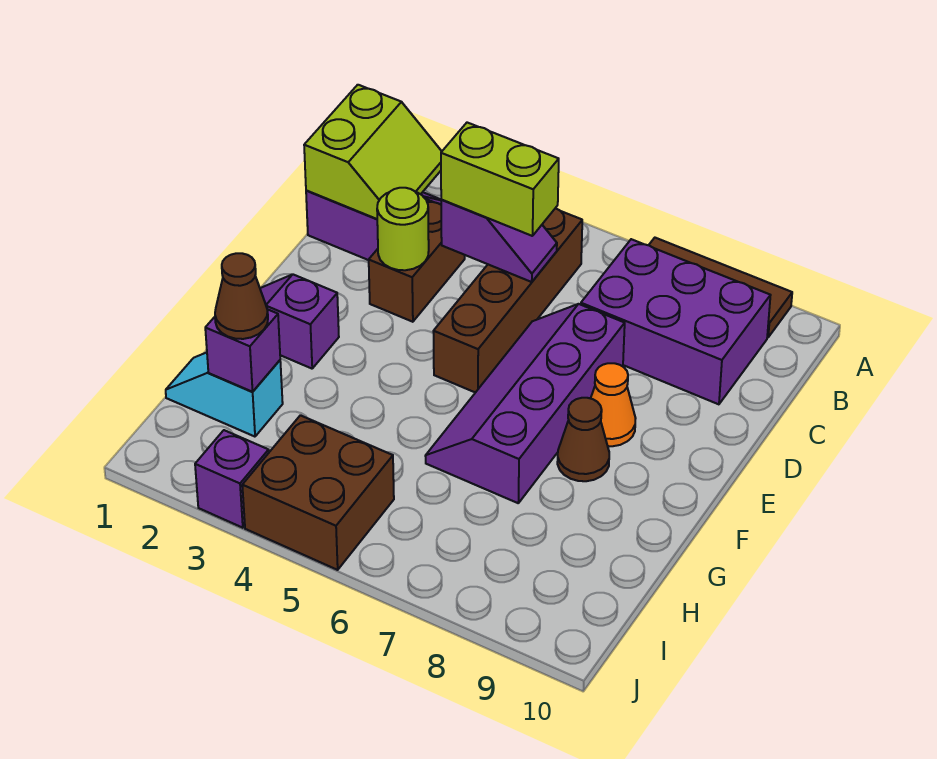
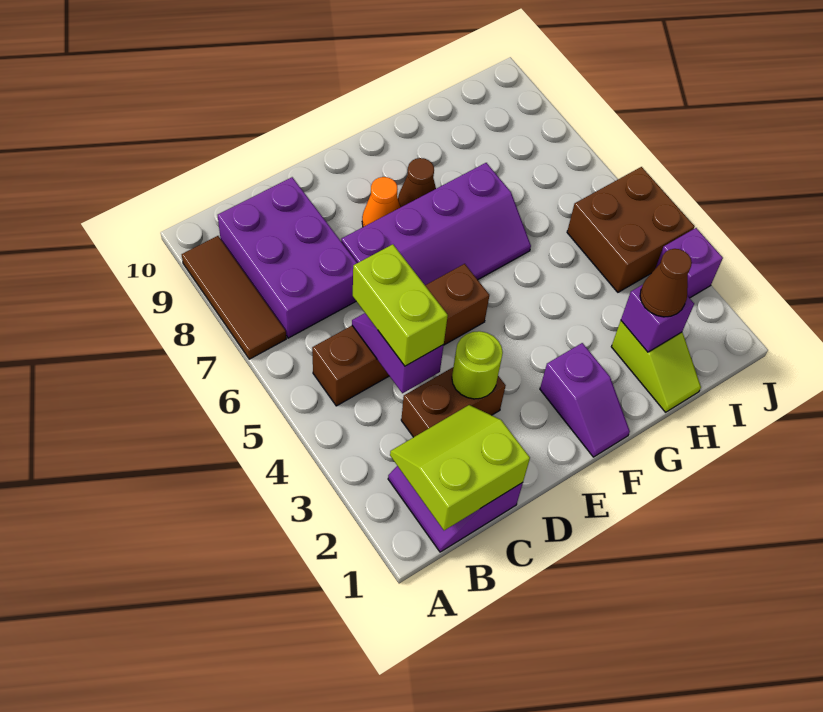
cyan 1x2 slope [166,353,283,437] -> lime 1x2 slope [611,321,701,412]

